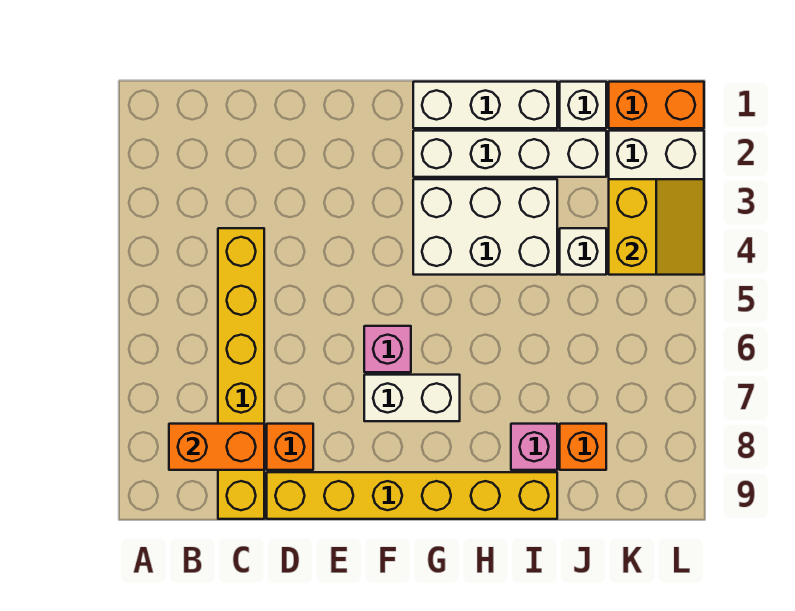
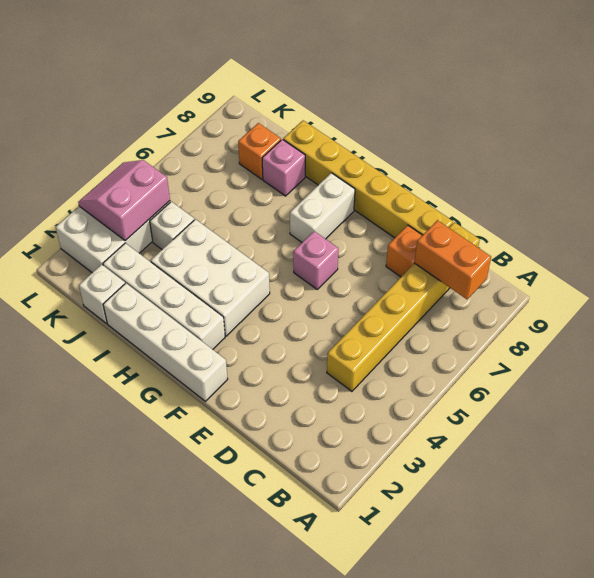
white 1x2 brick [364,375,460,421] -> white 1x2 brick turned to [290,173,355,242]
white 1x3 brick [413,82,557,128] -> white 1x4 brick [103,283,228,401]
orange 1x2 brick [609,82,704,128] -> none
yellow 2x2 slope [609,179,704,275] -> pink 2x2 slope [78,160,170,241]

